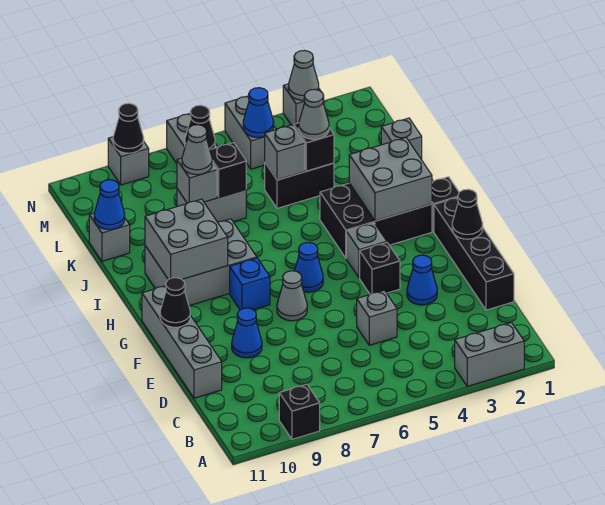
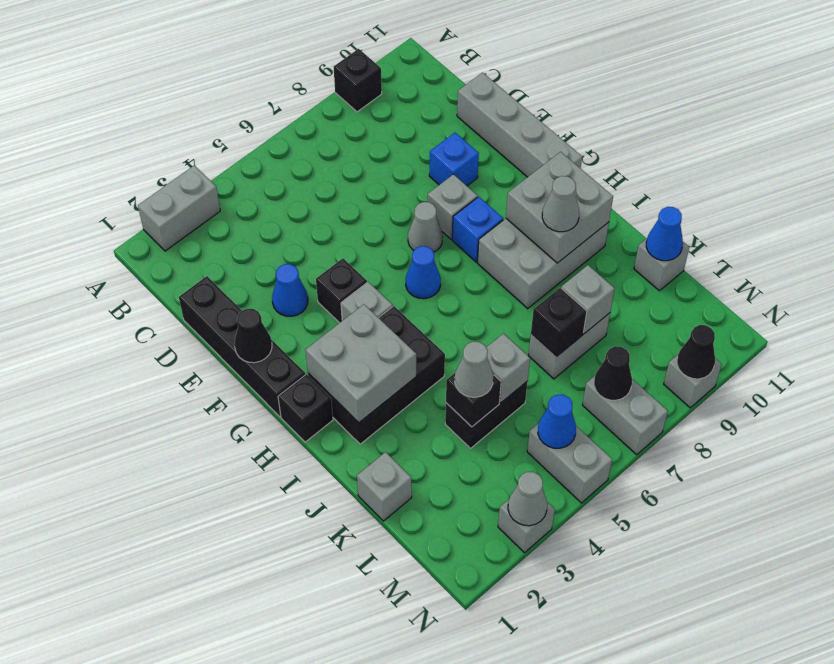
grey 1x1 brick [357,290,397,345] -> grey 1x1 brick moved to [428,174,478,239]
blue 1x1 cone [232,308,262,358] -> blue 1x1 brick [429,133,479,186]
black 1x1 cone [160,278,190,327] -> none
grey 1x1 cone [182,125,212,175] -> grey 1x1 cone moved to [542,176,579,232]

